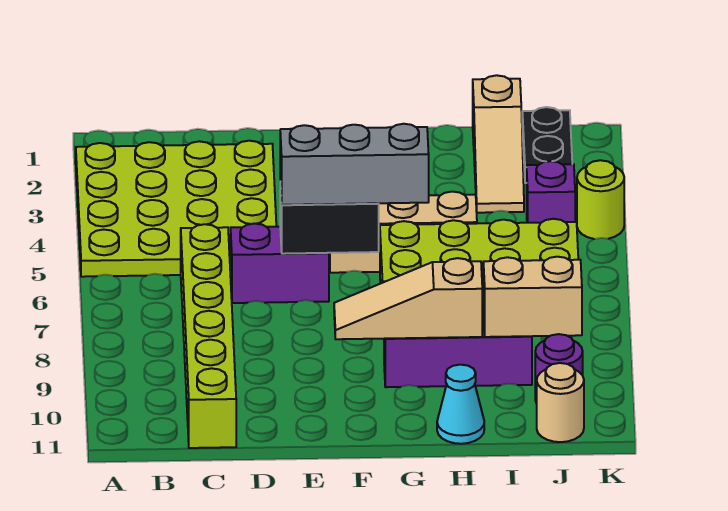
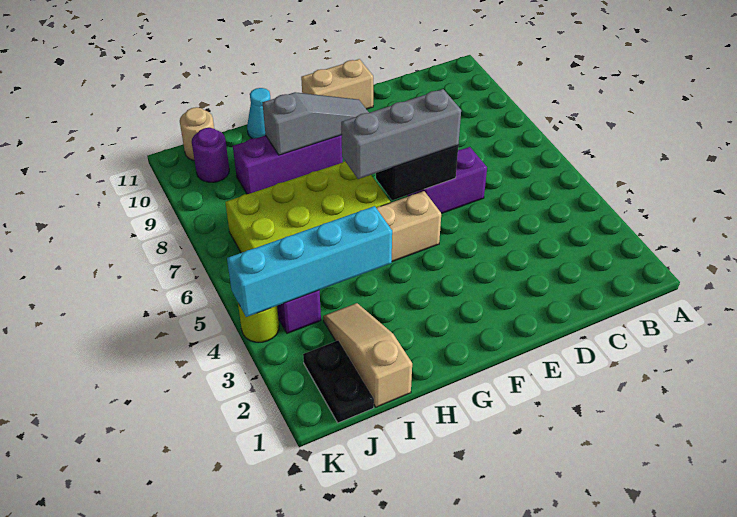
lime 4x4 plate [76,141,276,277] -> none
lime 1x6 brick [181,224,236,448] -> none
tan 1x3 slope [334,258,482,339] -> grey 1x3 slope [263,92,369,155]
none -> cyan 1x4 brick [227,206,392,317]
tan 1x2 brick [483,257,582,337] -> tan 1x2 brick moved to [301,59,373,109]

